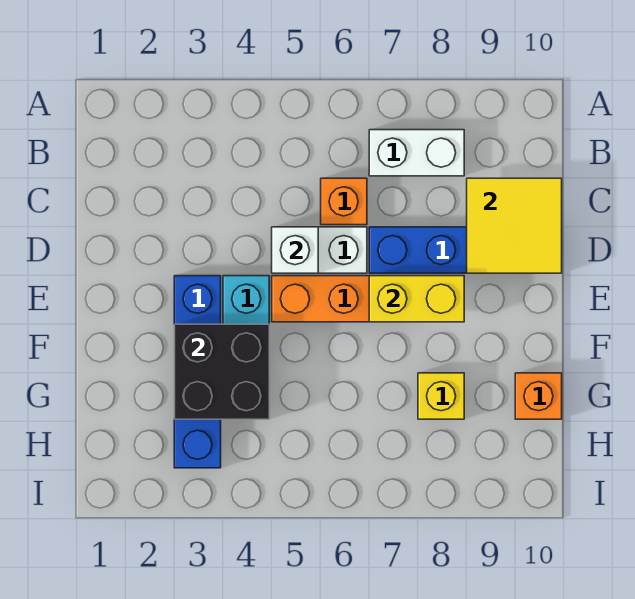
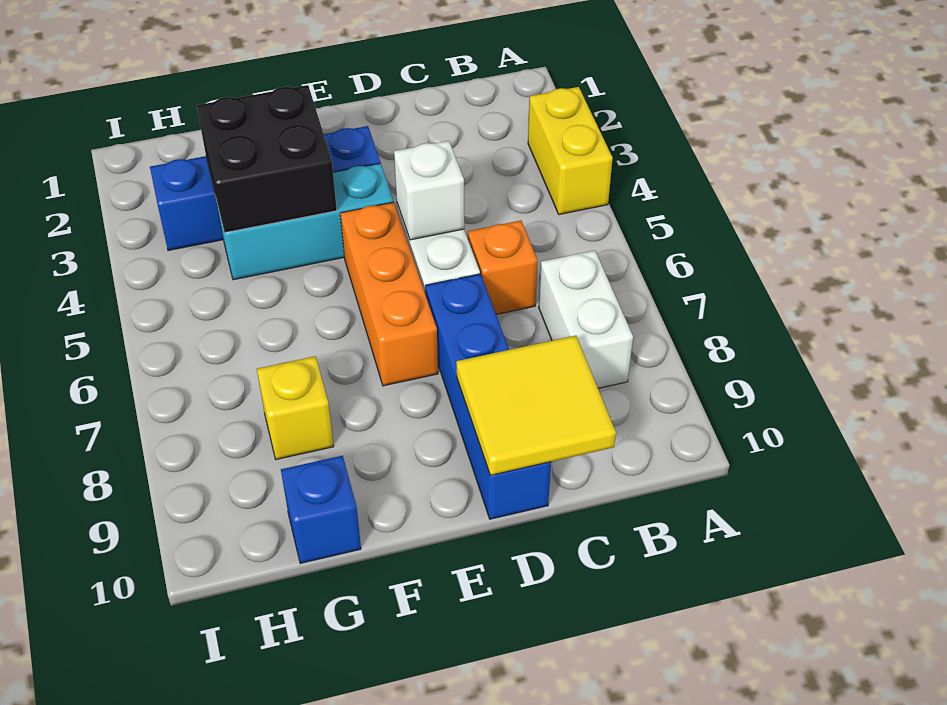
yellow 1x2 brick [369,276,464,322] -> yellow 1x2 brick moved to [528,87,613,214]
orange 1x1 brick [515,373,562,419] -> blue 1x1 brick [281,456,361,563]

